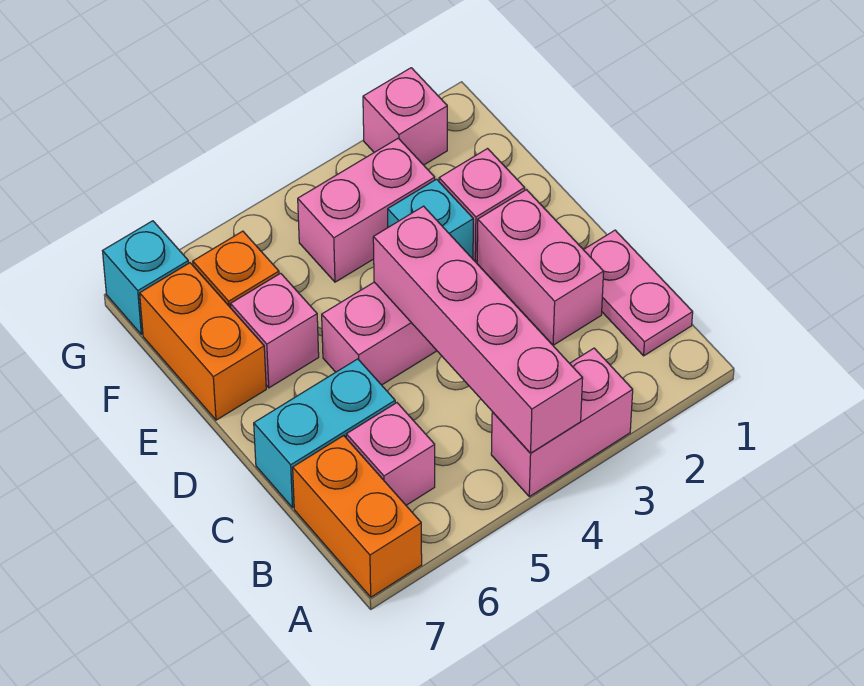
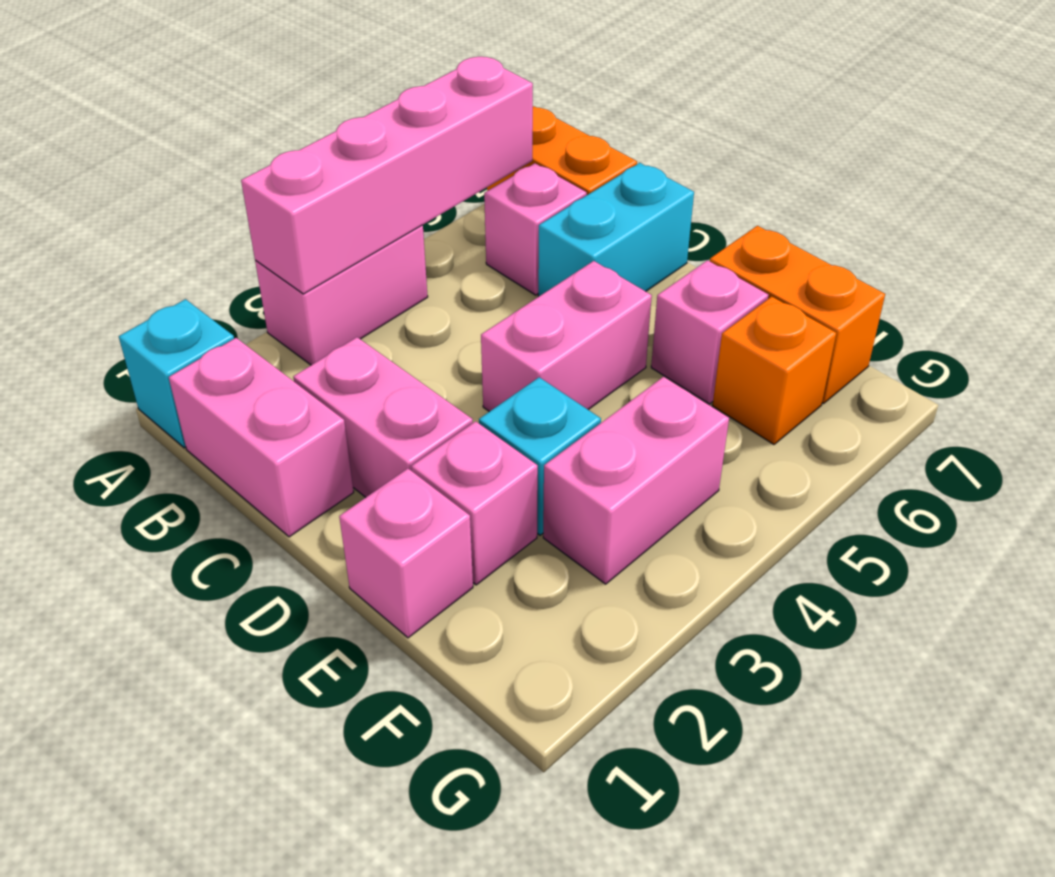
pink 1x4 brick [373,206,583,453] -> pink 1x4 brick turned to [241,57,533,294]
pink 1x2 plate [584,230,693,356] -> pink 1x2 brick [169,338,354,537]
pink 1x1 brick [363,68,447,165] -> pink 1x1 brick moved to [339,469,473,638]
cyan 1x1 brick [103,221,189,335] -> cyan 1x1 brick moved to [119,299,234,448]

